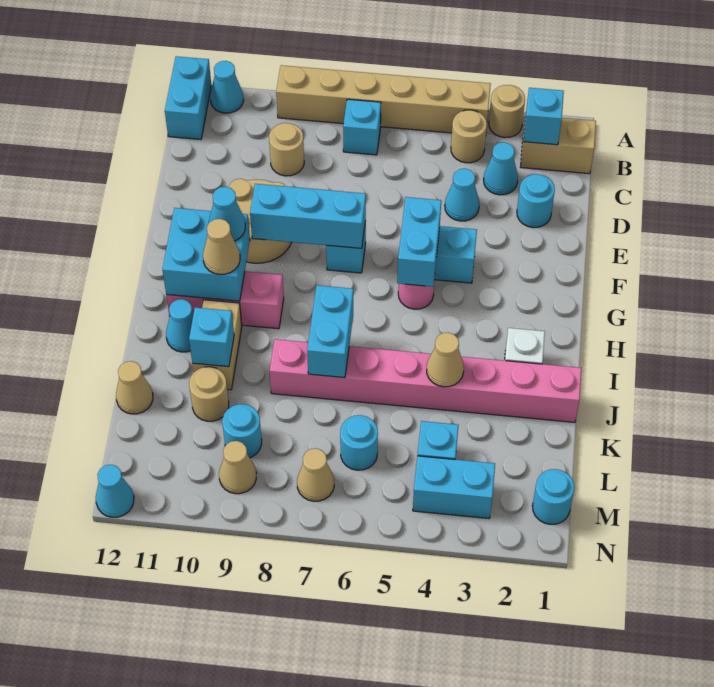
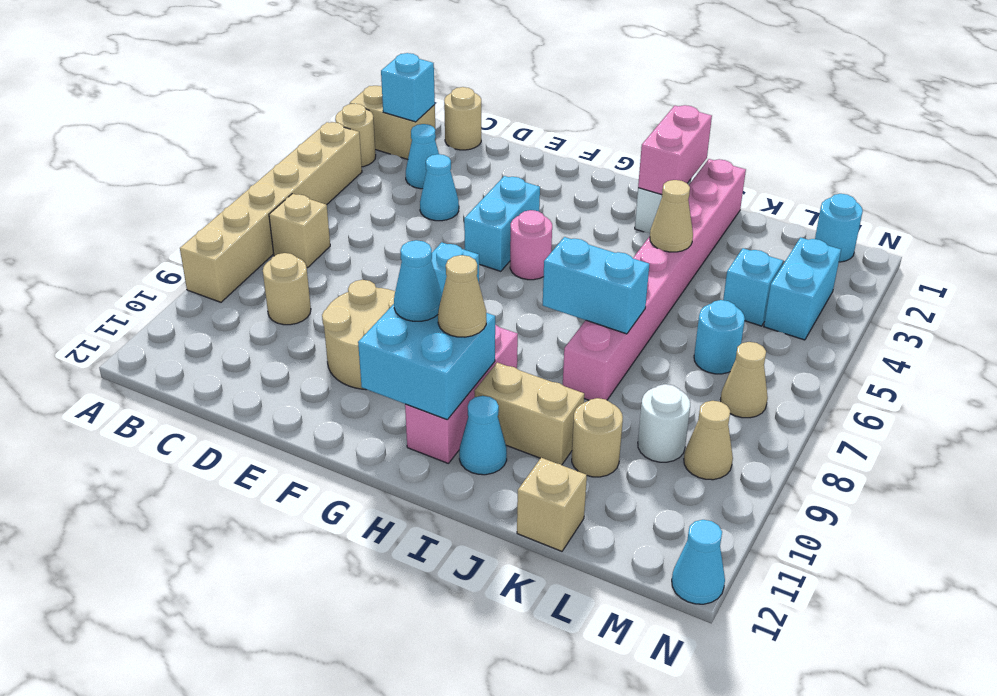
cyan 1x1 cone [210,61,244,113] -> none
cyan 1x2 brick [165,56,211,139] -> none
tan 1x2 brick [521,118,596,174] -> tan 1x2 brick turned to [350,86,436,159]
tan 1x1 round brick [451,110,487,163] -> tan 1x1 round brick moved to [444,87,481,150]
cyan 1x1 brick [343,99,381,155] -> tan 1x1 brick [269,194,330,268]
cyan 1x1 round brick [517,174,555,228] -> none
cyan 1x2 brick [397,197,441,287] -> none
cyan 1x3 brick [250,184,366,248] -> none
none -> pink 1x2 brick [638,105,712,195]
cyan 1x1 brick [189,307,234,367] -> none
tan 1x1 cone [116,361,153,414] -> tan 1x1 brick [517,458,587,551]
cyan 1x1 round brick [222,404,262,458] -> white 1x1 round brick [638,384,690,462]

